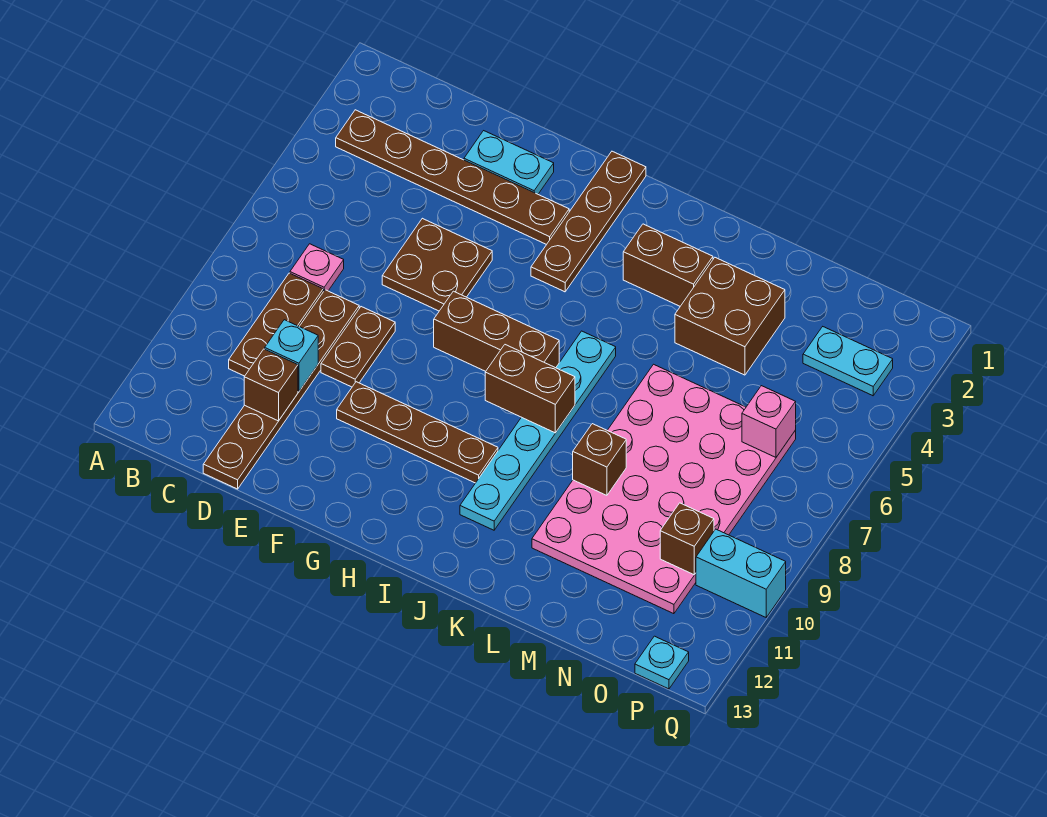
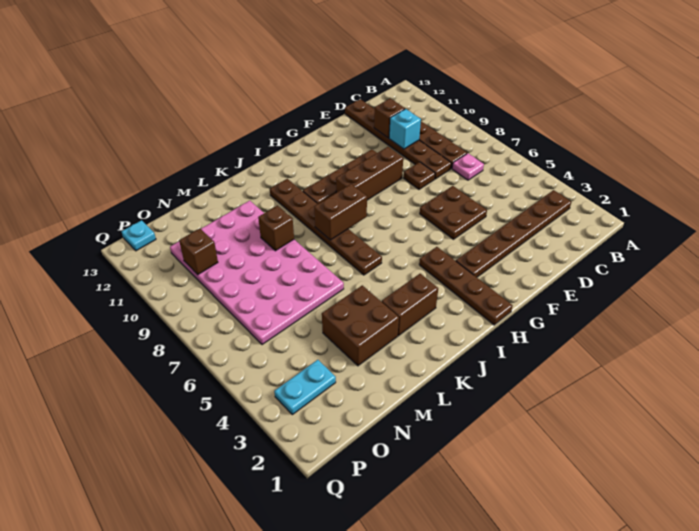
cyan 1x2 plate [464,131,554,194] -> none
brown 1x2 plate [321,307,395,387] -> brown 1x1 plate [404,162,435,189]
brown 1x3 brick [434,291,559,371] -> brown 1x3 brick moved to [336,147,403,200]
cyan 1x6 plate [460,331,616,530] -> brown 1x6 plate [270,179,382,275]
pink 1x1 brick [742,386,796,457] -> none
cyan 1x2 brick [696,529,786,617] -> none

